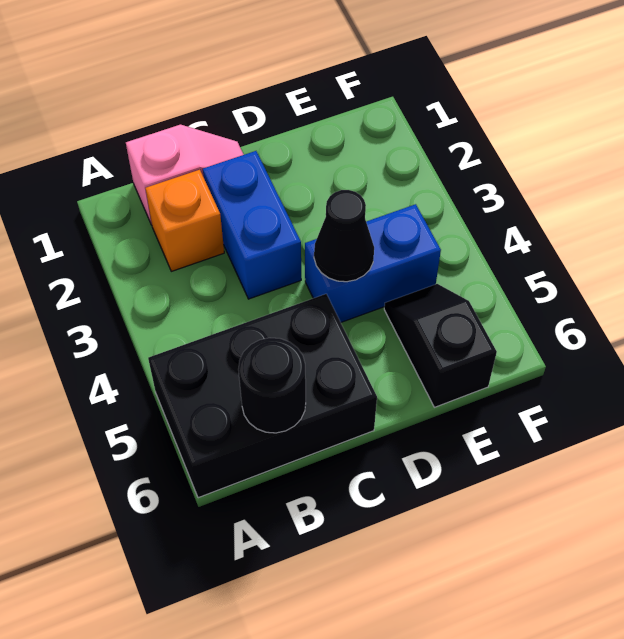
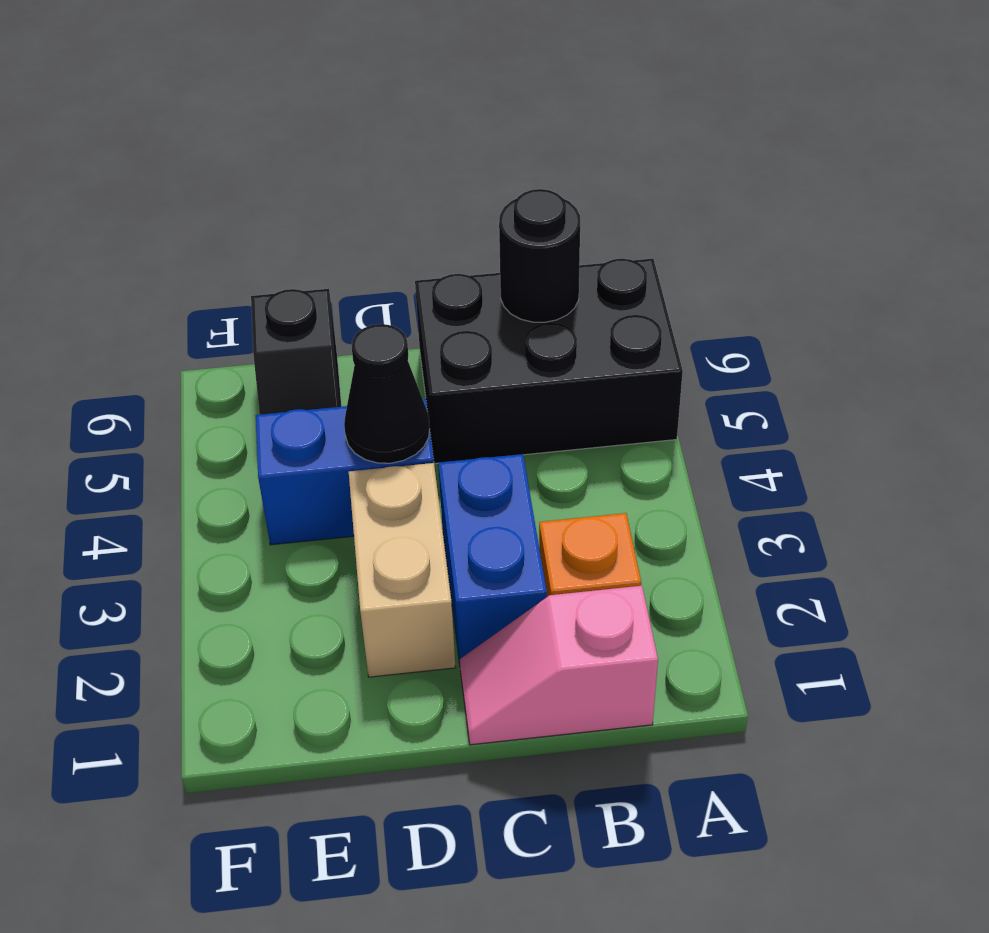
none -> tan 1x2 brick [349,463,456,677]

